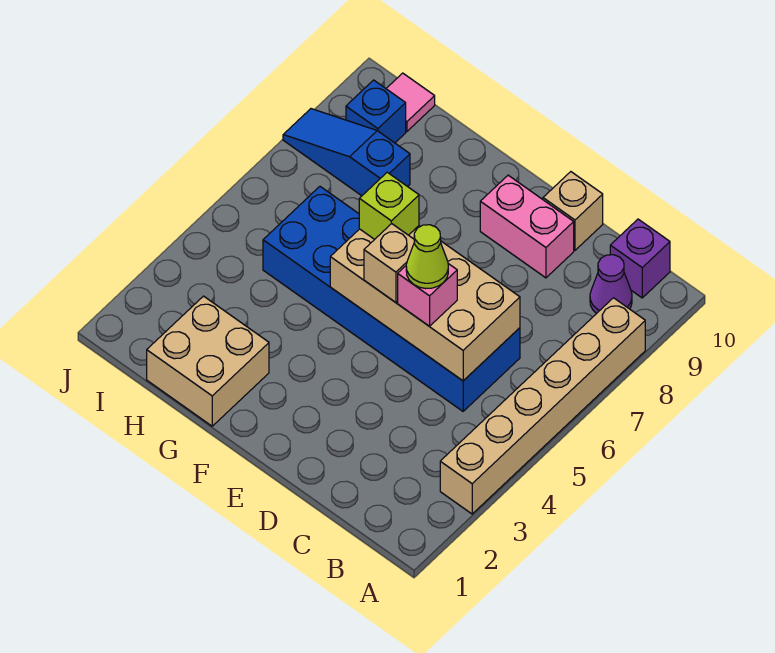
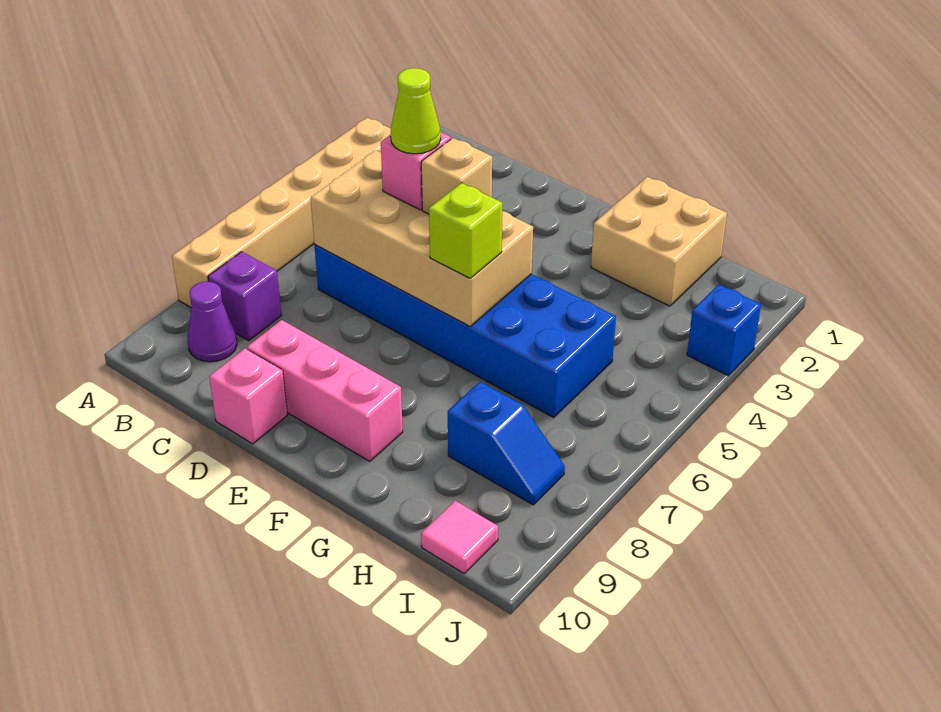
purple 1x1 brick [610,219,670,298] -> purple 1x1 brick moved to [208,252,282,341]
pink 1x2 brick [480,175,574,278] -> pink 1x3 brick [247,320,403,461]
tan 1x1 brick [543,172,603,250] -> pink 1x1 brick [209,348,287,444]
blue 1x3 slope [283,109,410,196] -> blue 1x2 slope [448,382,565,505]
blue 1x1 brick [346,80,406,143] -> blue 1x1 brick moved to [687,284,761,376]

